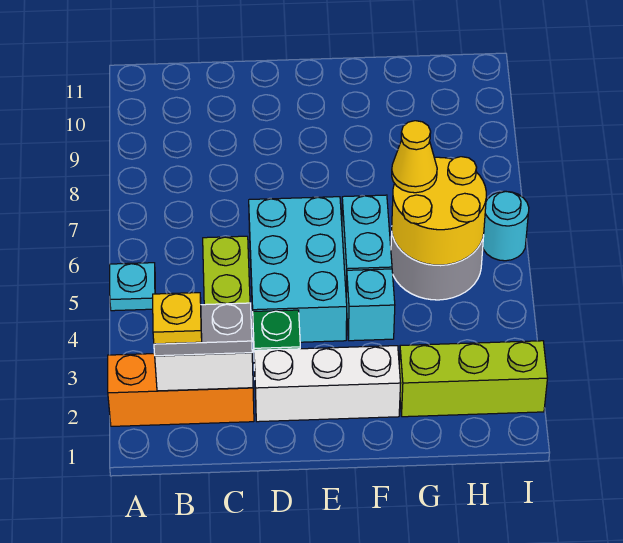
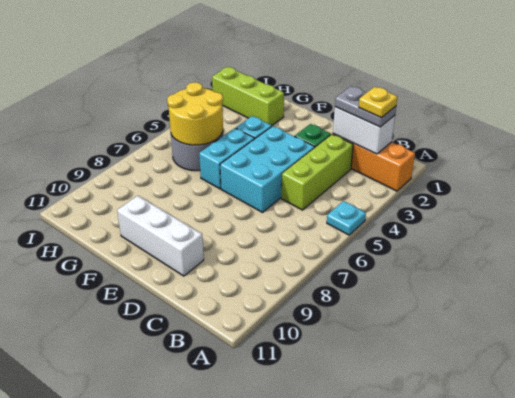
white 1x3 brick [254,346,401,422] -> white 1x3 brick moved to [117,196,204,276]
yellow 1x1 cone [392,121,437,193] -> none
cyan 1x1 round brick [483,191,529,261] -> none

